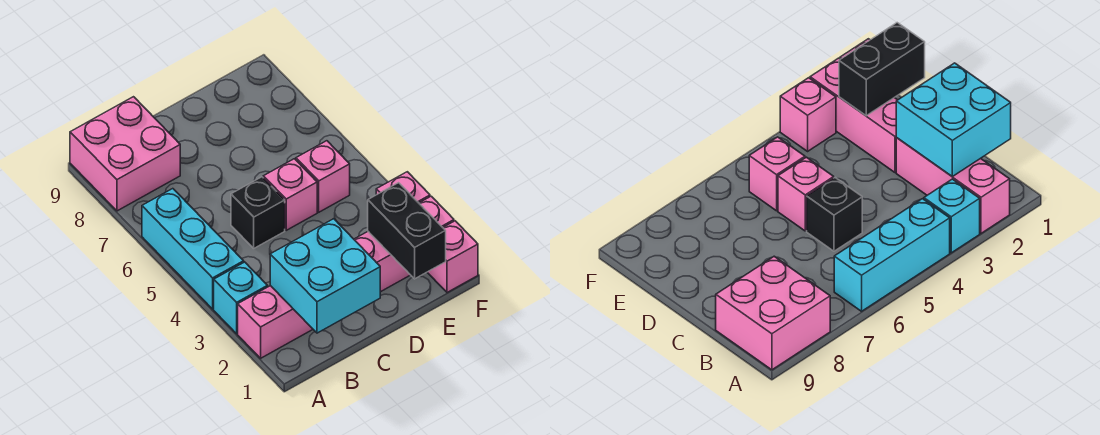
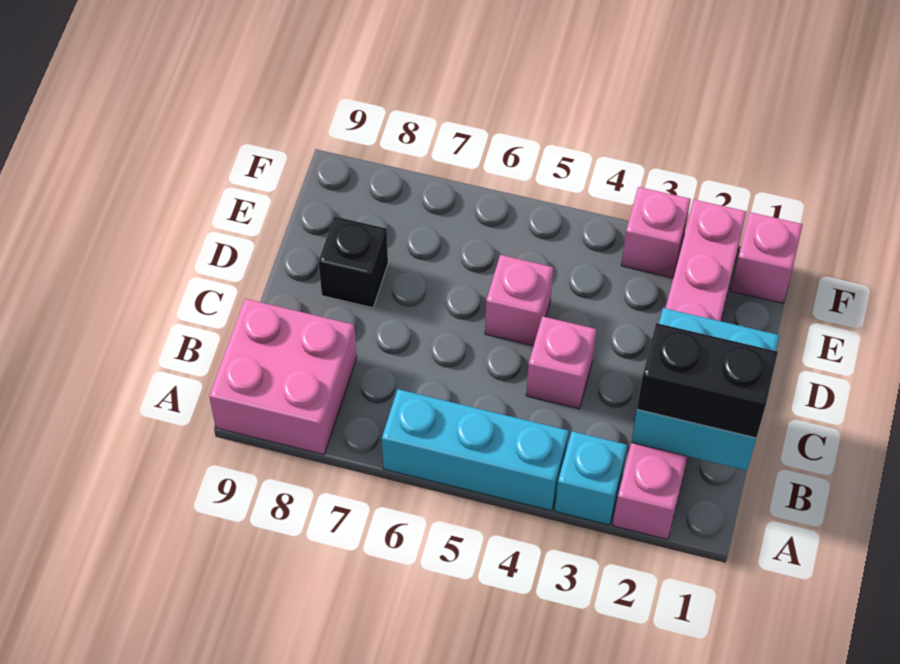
black 1x1 brick [231,177,285,248] -> black 1x1 brick moved to [319,216,388,308]
black 1x2 brick [368,183,446,279] -> black 1x2 brick moved to [637,323,778,438]
pink 1x1 brick [296,141,350,212] -> pink 1x1 brick moved to [526,316,596,409]

